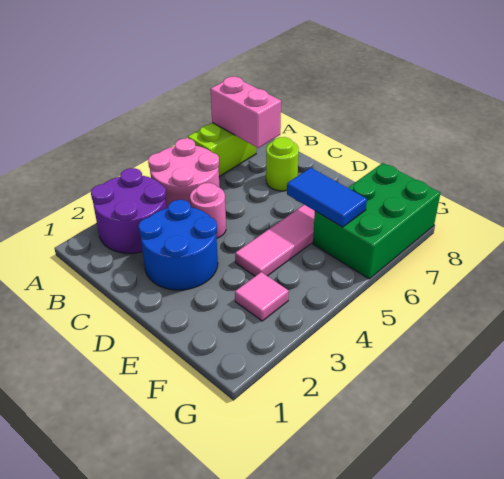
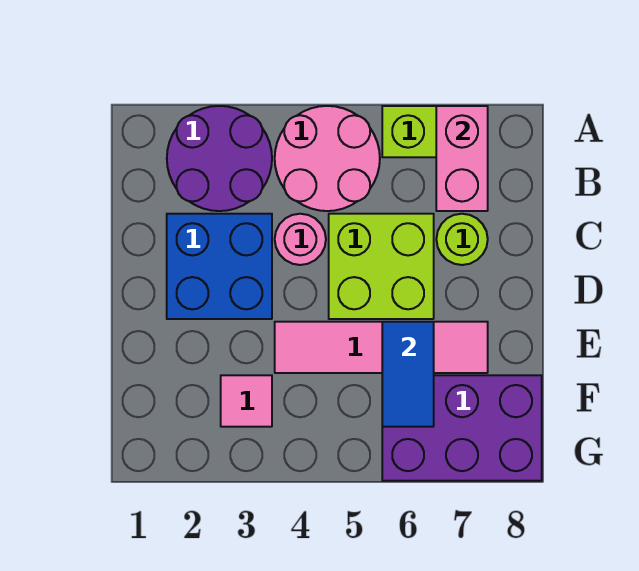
blue 2x2 round brick [138,200,218,290] -> blue 2x2 brick [167,214,272,319]
none -> lime 2x2 brick [329,214,434,319]
green 2x3 brick [313,163,440,279] -> purple 2x3 brick [382,375,542,481]

